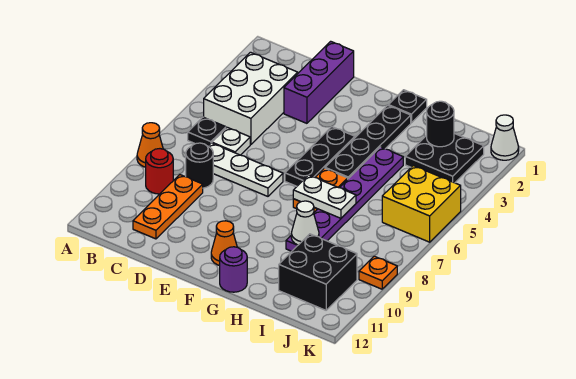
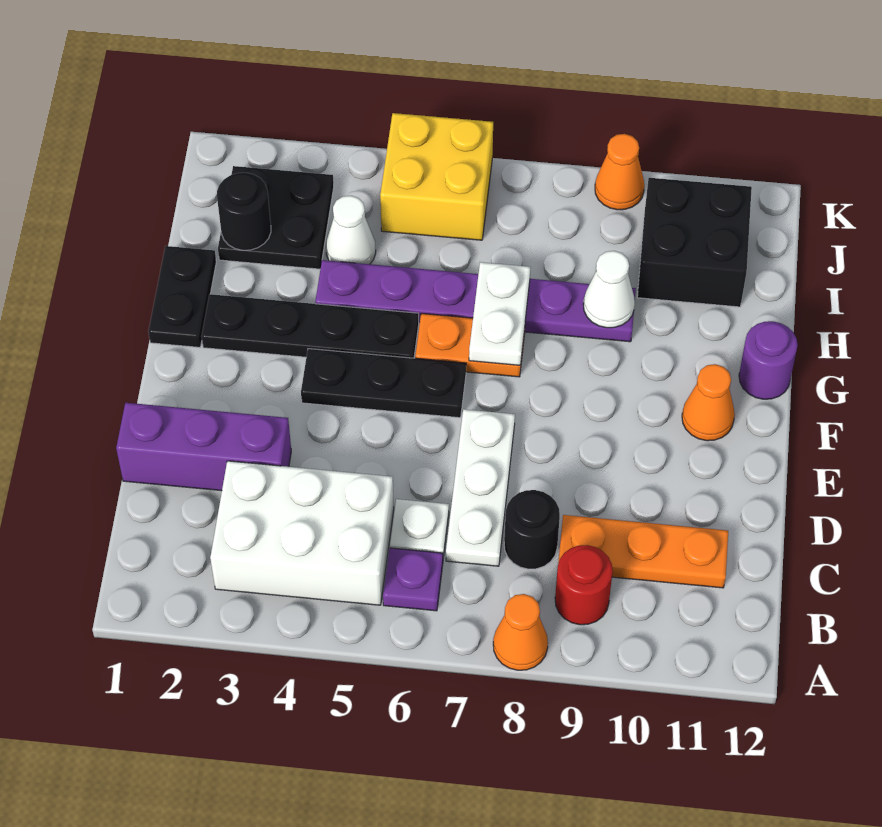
black 1x1 plate [188,117,226,146] -> purple 1x1 plate [383,548,443,611]
black 1x1 plate [388,90,427,123] -> black 1x2 plate [148,246,216,347]
white 1x1 cone [491,115,519,160] -> white 1x1 cone moved to [326,196,376,264]
orange 1x1 plate [359,256,397,289] -> orange 1x1 cone [595,134,644,210]

